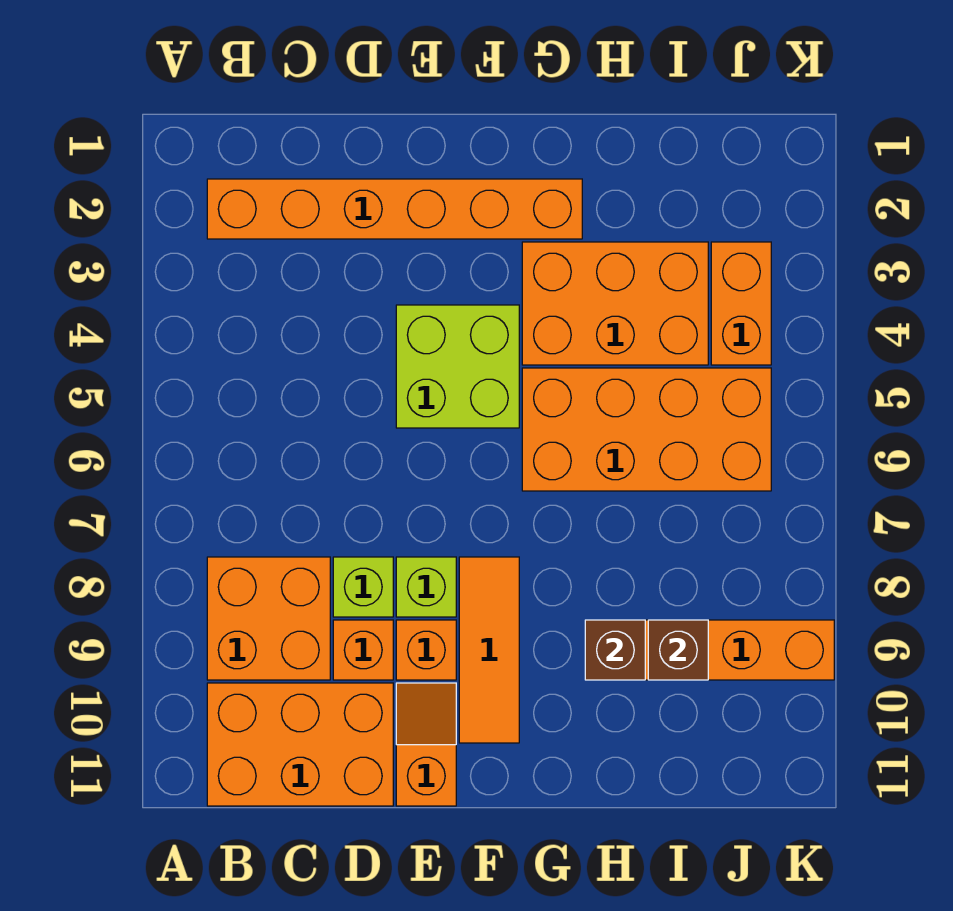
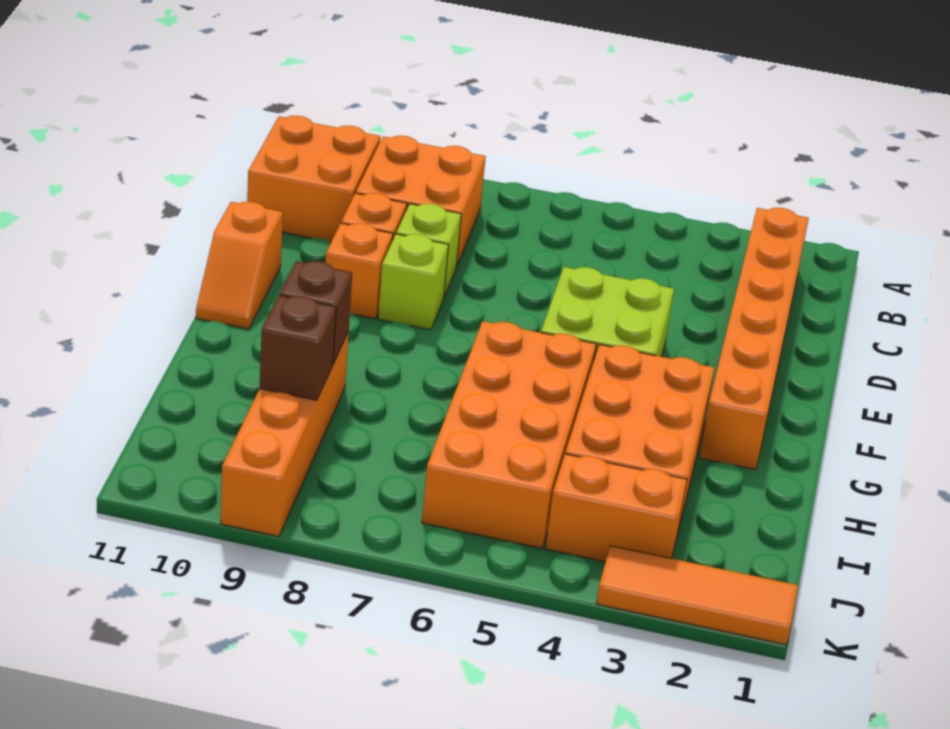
orange 2x3 brick [207,683,393,806] -> orange 2x2 brick [247,116,380,242]
orange 1x2 slope [396,683,456,806] -> orange 1x2 slope turned to [196,201,283,329]
orange 1x3 tile [459,557,519,743] -> orange 1x3 tile moved to [596,546,798,645]

